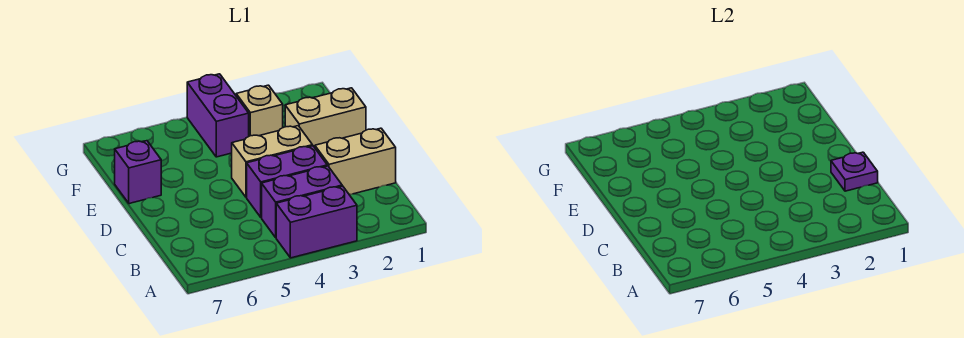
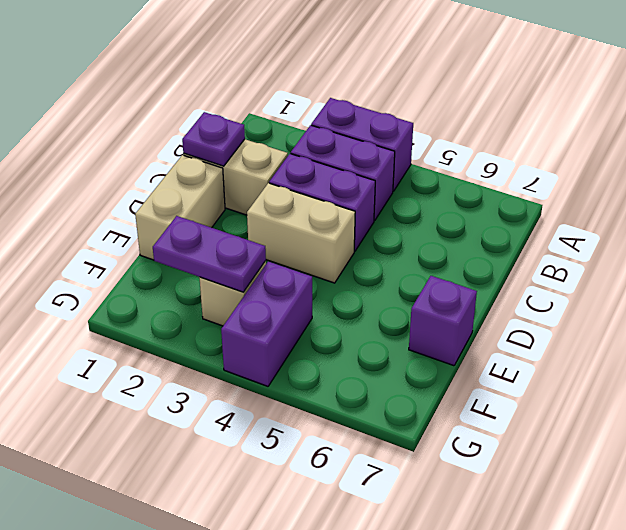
tan 1x2 brick [285,88,366,147] -> tan 1x2 brick turned to [135,155,225,260]
none -> purple 1x2 plate [153,216,266,292]

